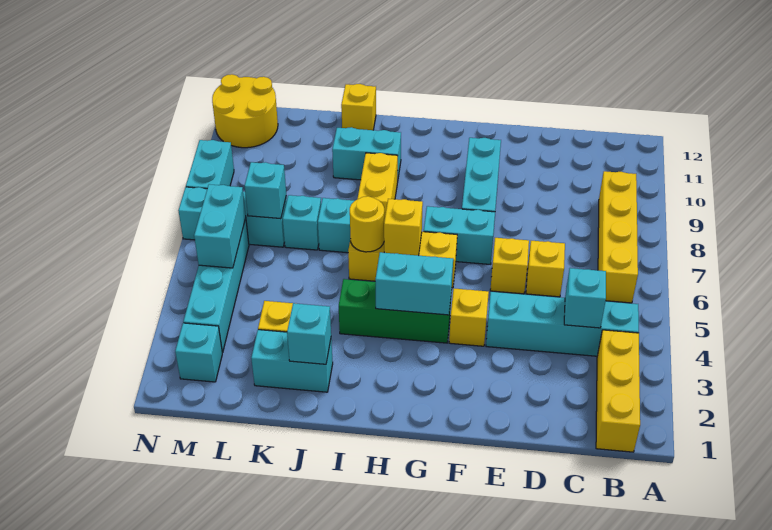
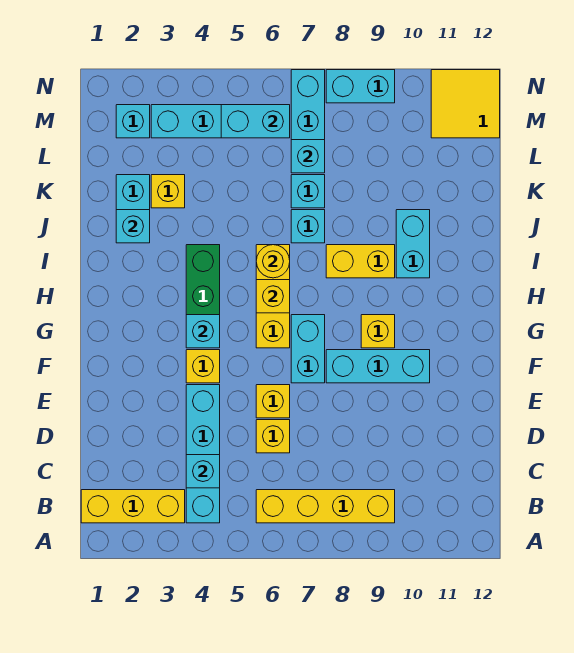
cyan 1x2 brick [375,252,453,315] -> cyan 1x1 brick [186,315,220,348]
yellow 1x1 brick [341,84,376,130] -> yellow 1x1 brick moved to [361,315,395,348]
yellow 2x2 round brick [212,74,278,148] -> yellow 2x2 tile [431,70,500,138]

